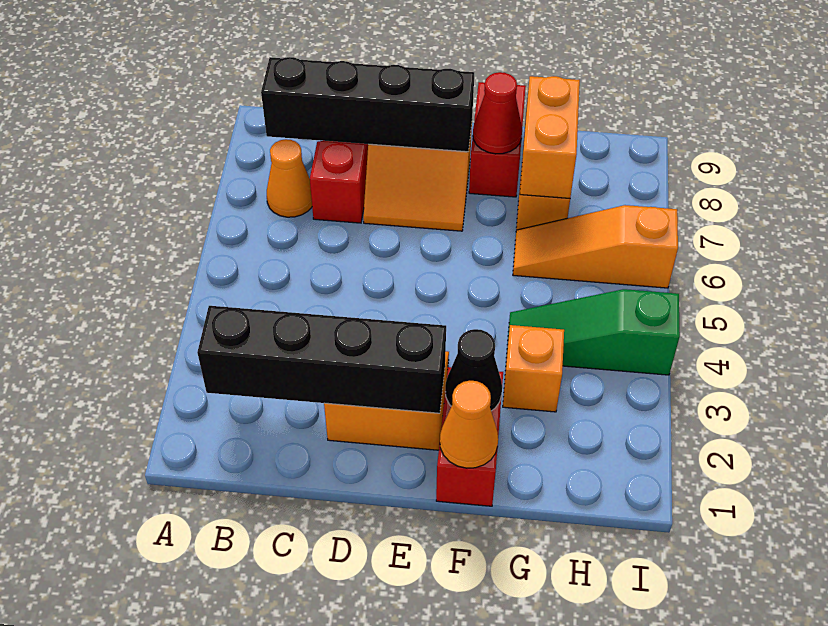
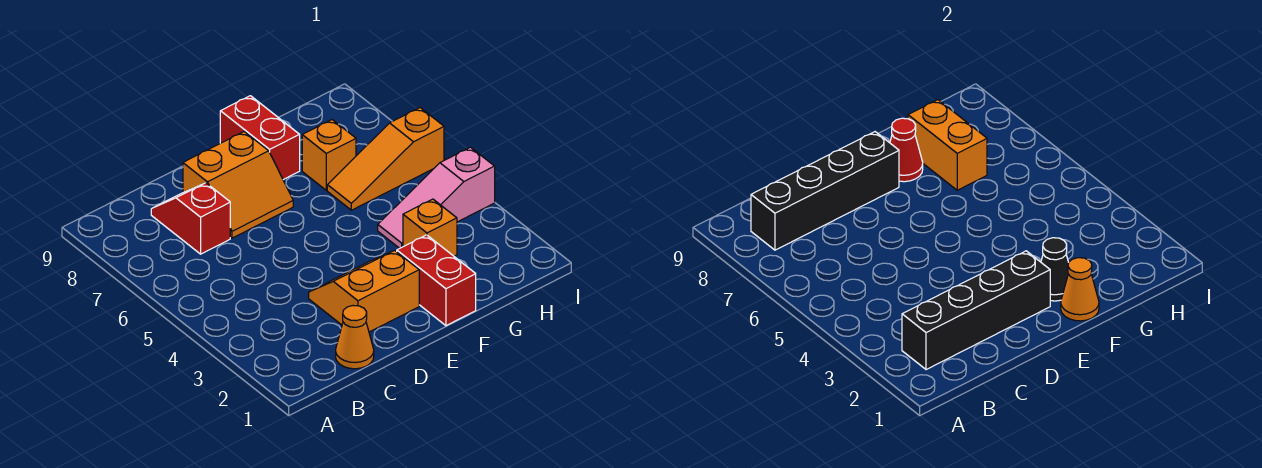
orange 1x1 cone [267,139,312,217] -> orange 1x1 cone moved to [336,306,374,369]
green 1x3 slope [507,289,680,375] -> pink 1x3 slope [378,147,495,248]

